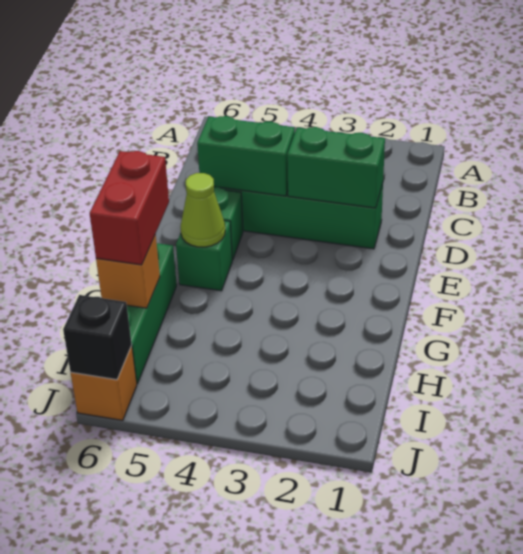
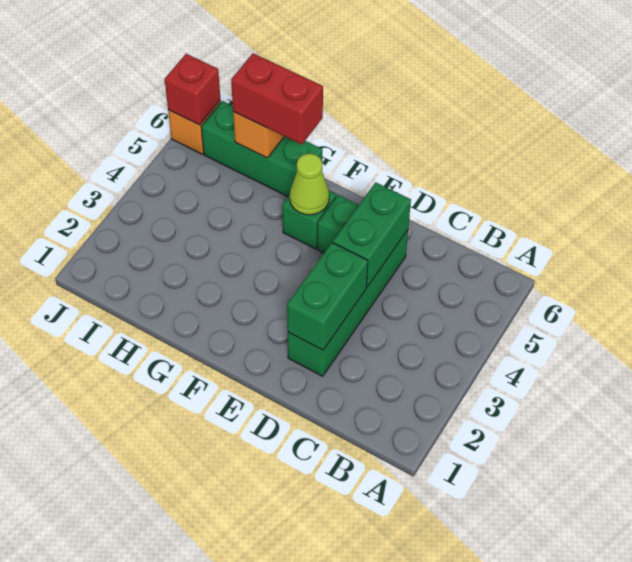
black 1x1 brick [63,295,132,380] -> red 1x1 brick [165,54,220,125]

